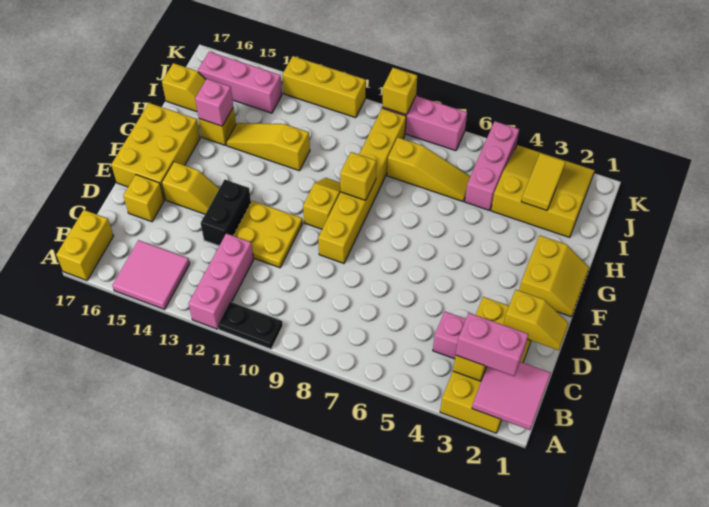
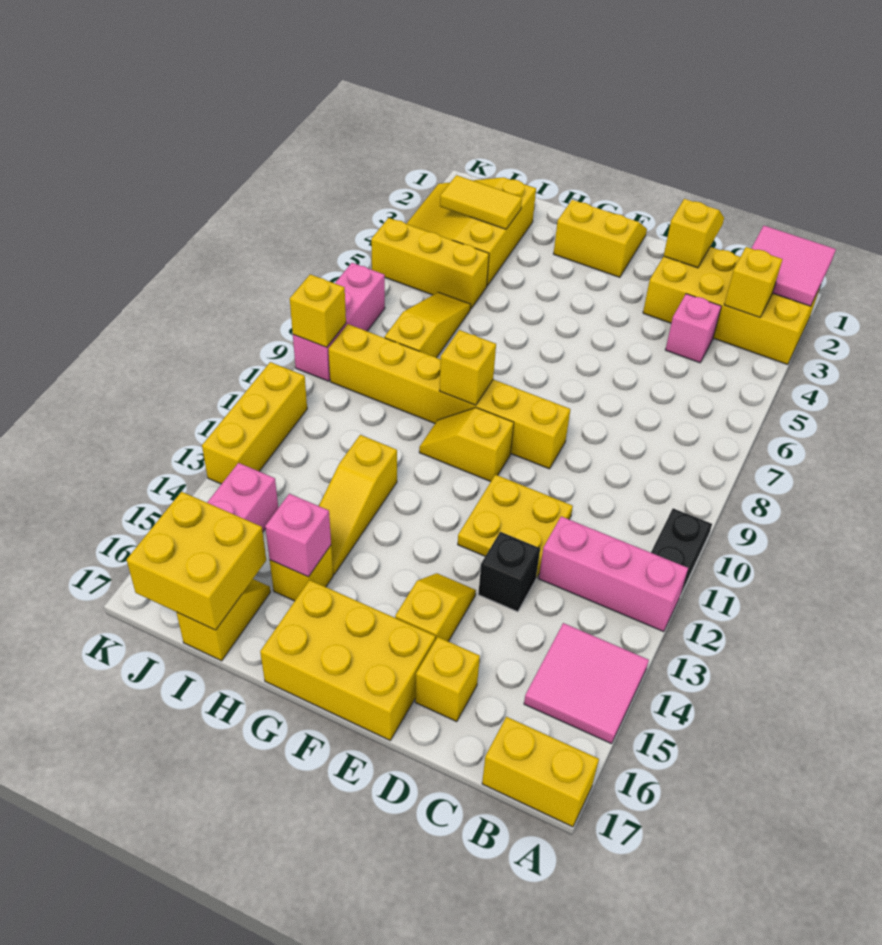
pink 1x2 brick [456,313,528,376] -> none
black 1x2 brick [201,180,251,246] -> black 1x1 brick [478,532,540,612]
pink 1x3 brick [465,121,519,210] -> yellow 1x3 brick [371,218,489,309]
none -> yellow 2x2 brick [127,492,266,630]

